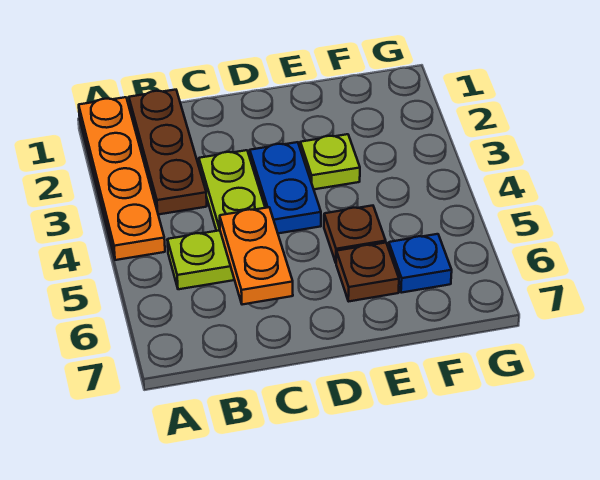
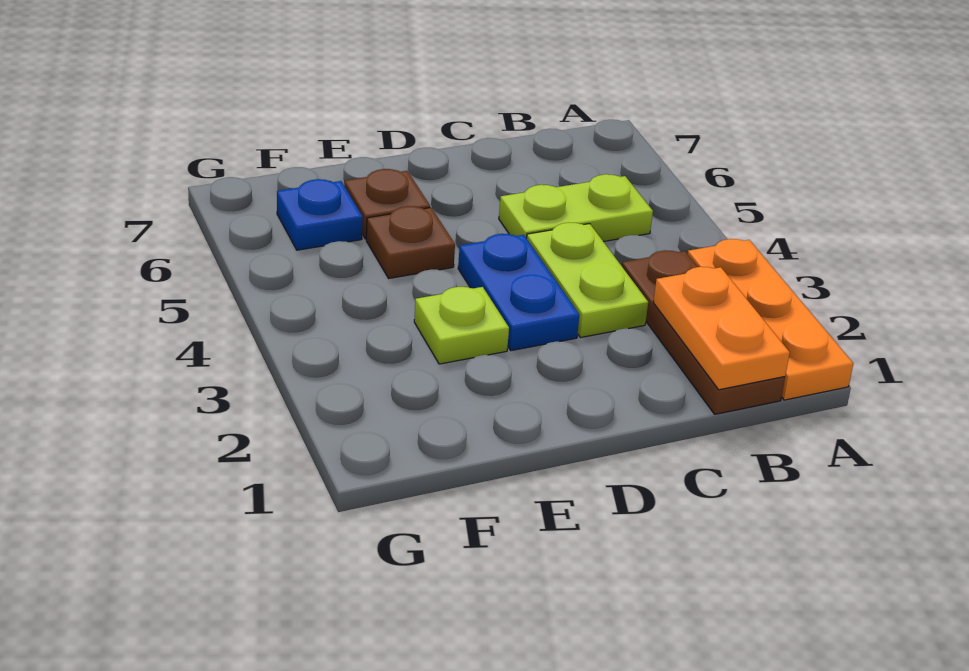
orange 1x4 plate [79,97,165,260] -> orange 1x3 plate [688,239,853,400]
orange 1x2 plate [220,207,293,305] -> orange 1x2 plate moved to [653,267,790,390]

